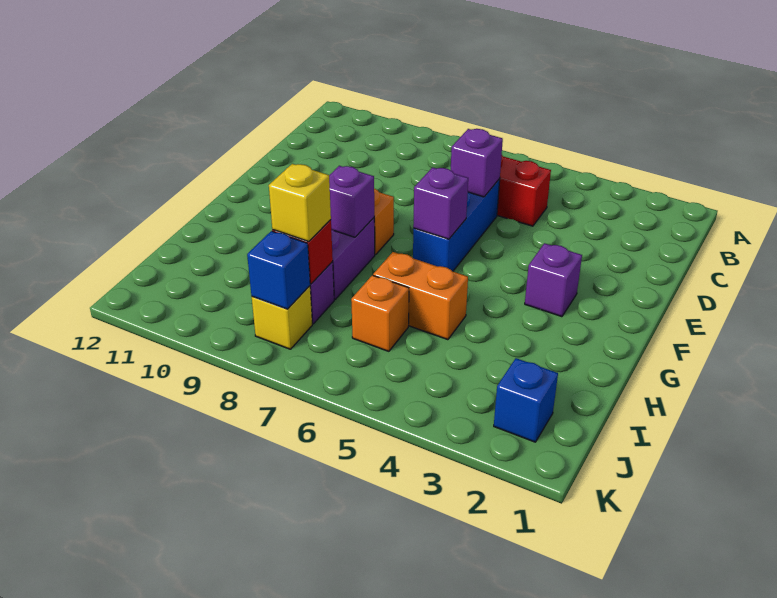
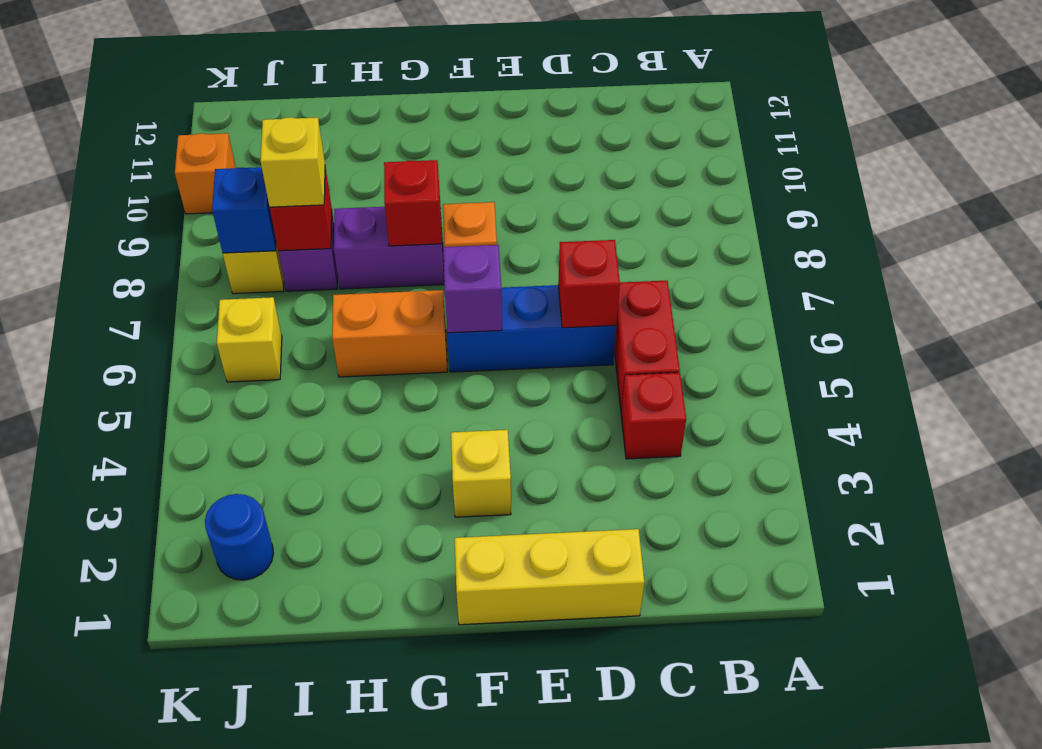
none -> red 1x1 brick [621,373,686,459]
none -> yellow 1x3 brick [455,529,644,625]
purple 1x1 brick [451,129,503,197] -> red 1x1 brick [558,240,620,328]
purple 1x1 brick [525,243,582,317] -> yellow 1x1 brick [451,430,511,517]
purple 1x1 brick [329,166,374,237] -> red 1x1 brick [384,160,442,246]
orange 1x2 brick [373,252,468,340] -> orange 1x2 brick turned to [332,290,447,377]
orange 1x1 brick [351,275,409,351] -> orange 1x1 brick moved to [175,133,236,214]
blue 1x1 brick [494,358,558,442] -> blue 1x1 round brick [205,494,274,580]
none -> yellow 1x1 brick [217,297,282,382]

